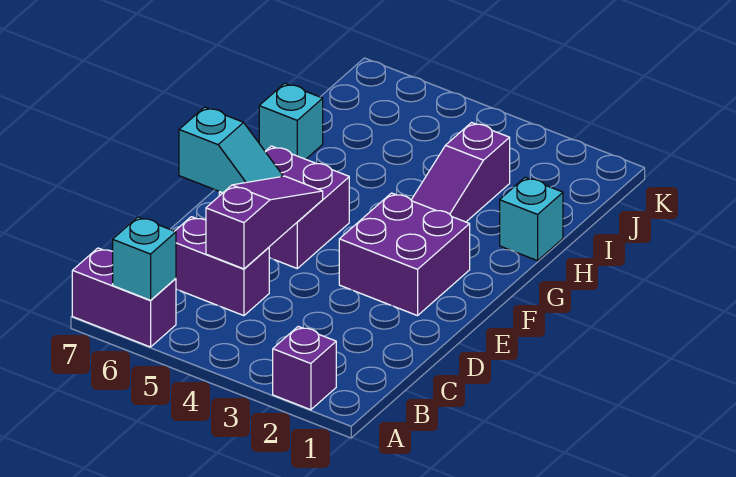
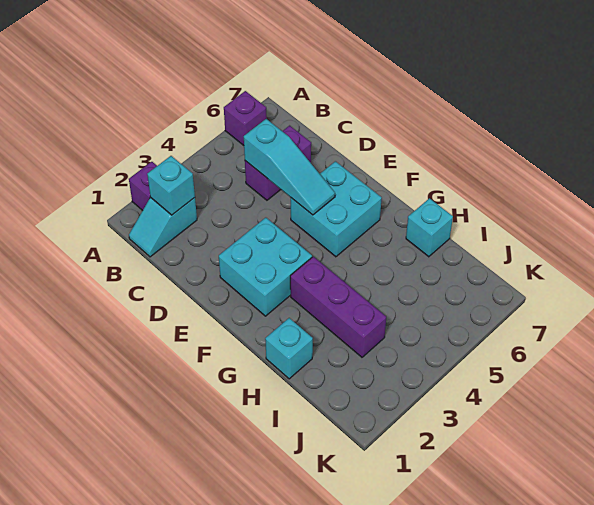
purple 1x2 brick [72,248,176,347] -> purple 1x1 brick [224,91,267,145]
cyan 1x1 brick [113,217,176,300] -> cyan 1x1 brick moved to [147,156,195,215]
purple 1x3 slope [206,176,323,269] -> cyan 1x3 slope [244,119,335,215]
purple 2x2 brick [339,193,470,316] -> cyan 2x2 brick [219,218,312,316]
purple 2x2 brick [219,146,349,268] -> cyan 2x2 brick [291,161,382,257]
cyan 1x2 slope [179,107,283,193] -> cyan 1x2 slope moved to [129,198,197,257]
purple 1x3 slope [411,123,510,222] -> purple 1x3 brick [290,257,386,357]

